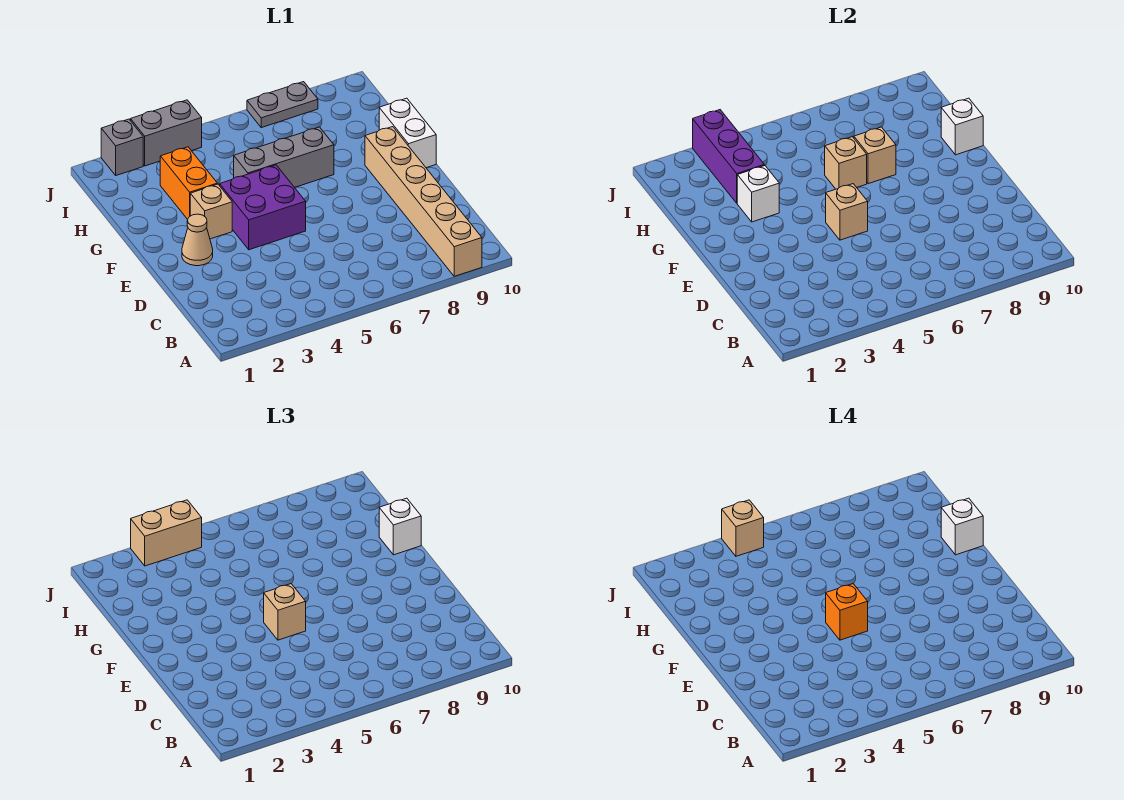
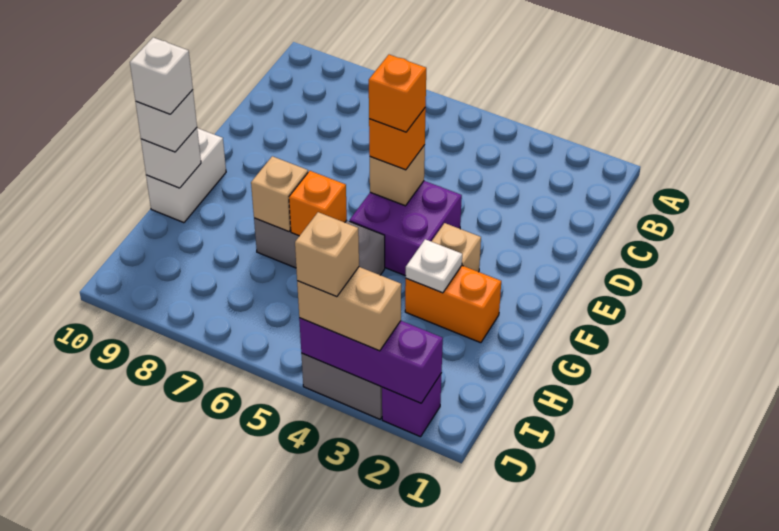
tan 1x6 brick [365,127,482,276] -> none
tan 1x1 cone [182,214,213,266] -> none
tan 1x1 brick [264,584,306,640] -> orange 1x1 brick [369,107,426,170]
orange 1x2 brick [160,147,217,219] -> orange 1x2 brick turned to [405,266,501,343]
white 1x1 brick [737,166,779,222] -> white 1x1 plate [406,239,462,293]
tan 1x1 brick [825,137,867,189] -> orange 1x1 brick [289,171,347,236]
purple 1x3 brick [693,110,764,203] -> purple 1x3 brick turned to [299,318,443,403]
grey 1x1 brick [101,119,143,175] -> purple 1x1 brick [382,373,442,437]
grey 1x2 plate [247,82,318,128] -> none

